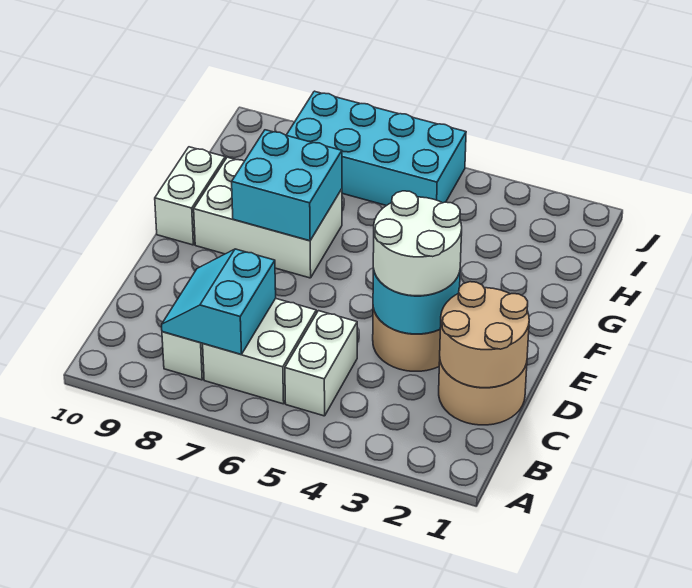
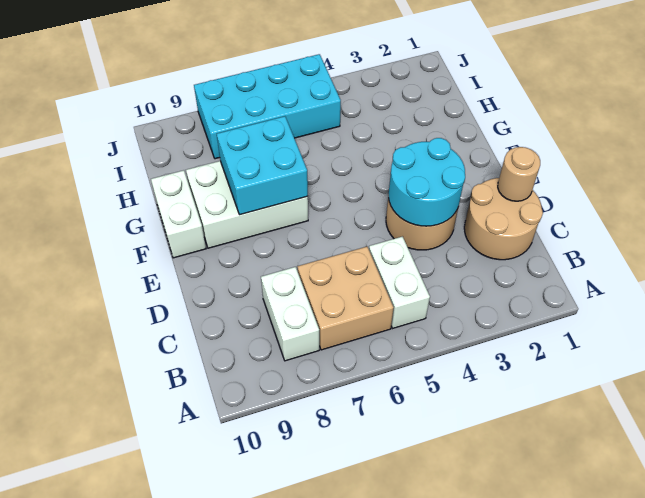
white 2x2 brick [203,298,316,404] -> tan 2x2 brick [297,247,394,350]
cyan 2x2 slope [162,249,276,354] -> none
tan 2x2 round brick [440,282,529,388] -> tan 1x1 round brick [498,147,540,201]
white 2x2 round brick [373,191,462,296] -> none

